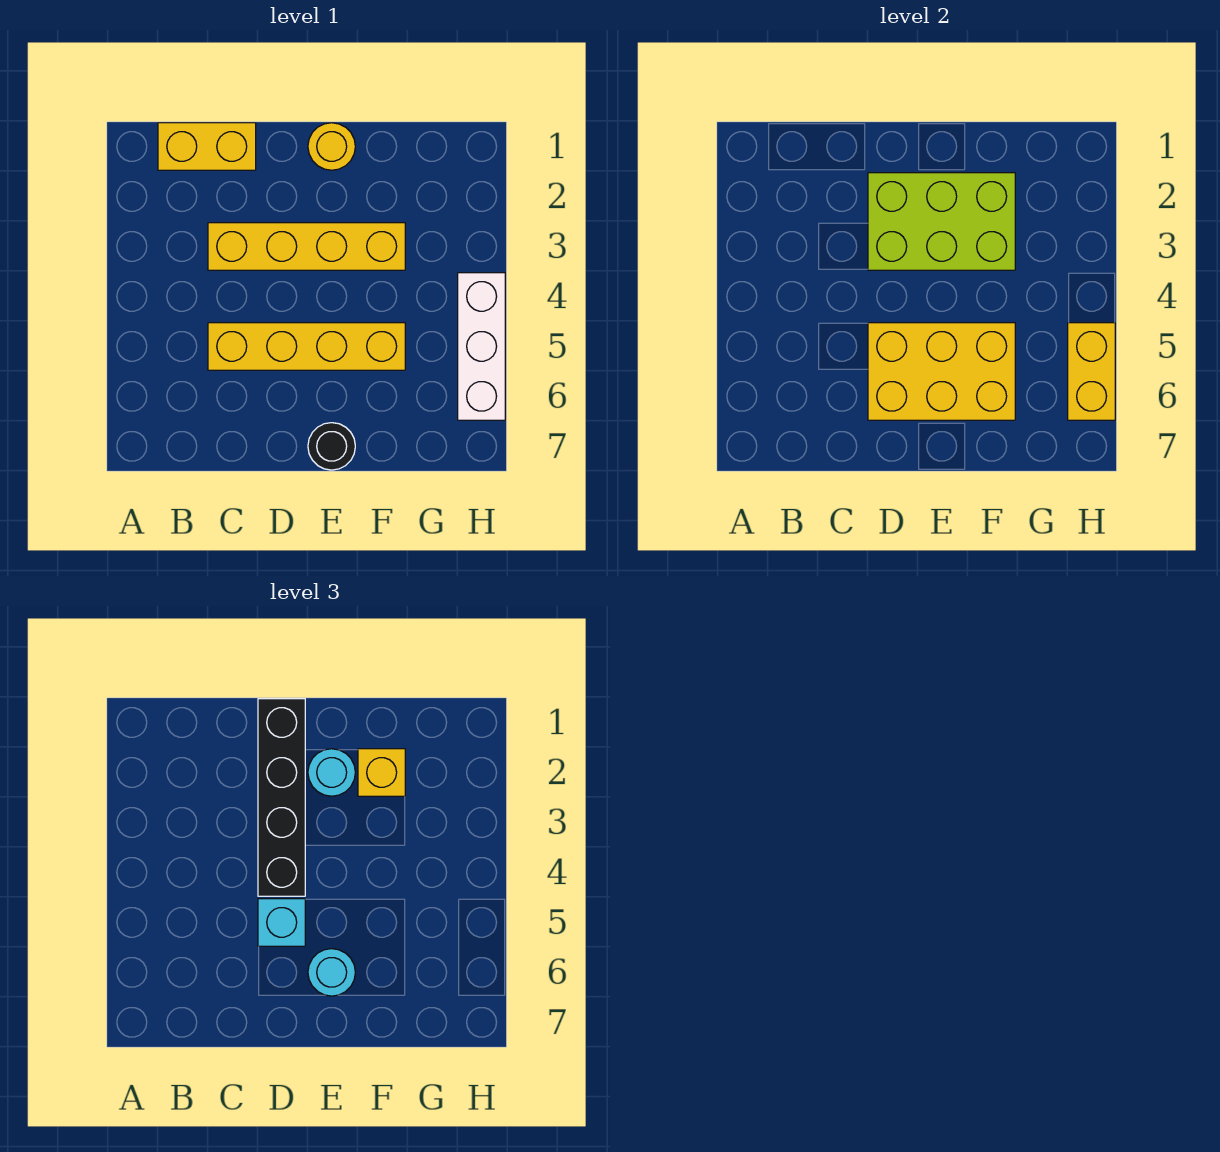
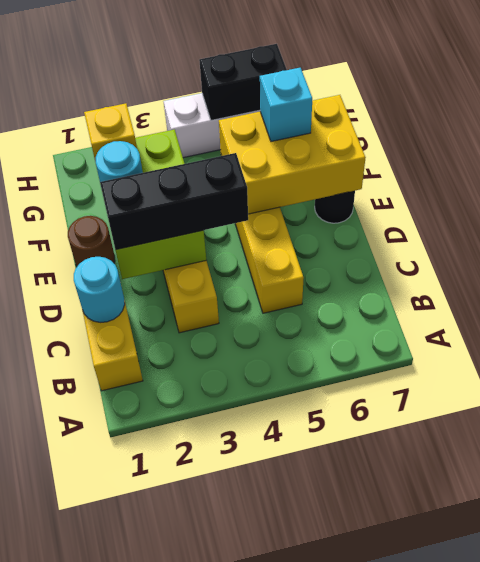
black 1x4 brick [258,699,305,896] -> black 1x3 brick [100,153,248,250]
yellow 2x3 brick [868,323,1015,420] -> yellow 2x3 brick turned to [219,95,366,214]
cyan 1x1 brick [258,899,305,946] -> cyan 1x1 brick moved to [260,68,312,142]
yellow 1x1 round brick [308,123,355,170] -> brown 1x1 round brick [68,216,115,266]
cyan 1x1 round brick [308,949,355,996] -> cyan 1x1 round brick moved to [74,257,125,322]
yellow 1x2 brick [1068,323,1115,420] -> black 1x2 brick [199,44,287,121]

